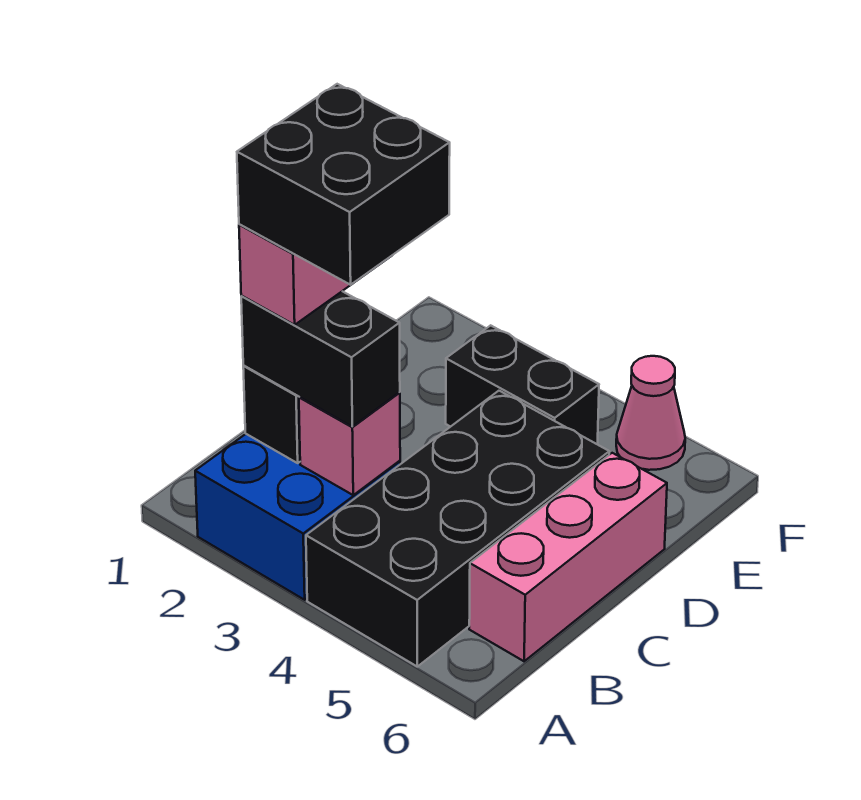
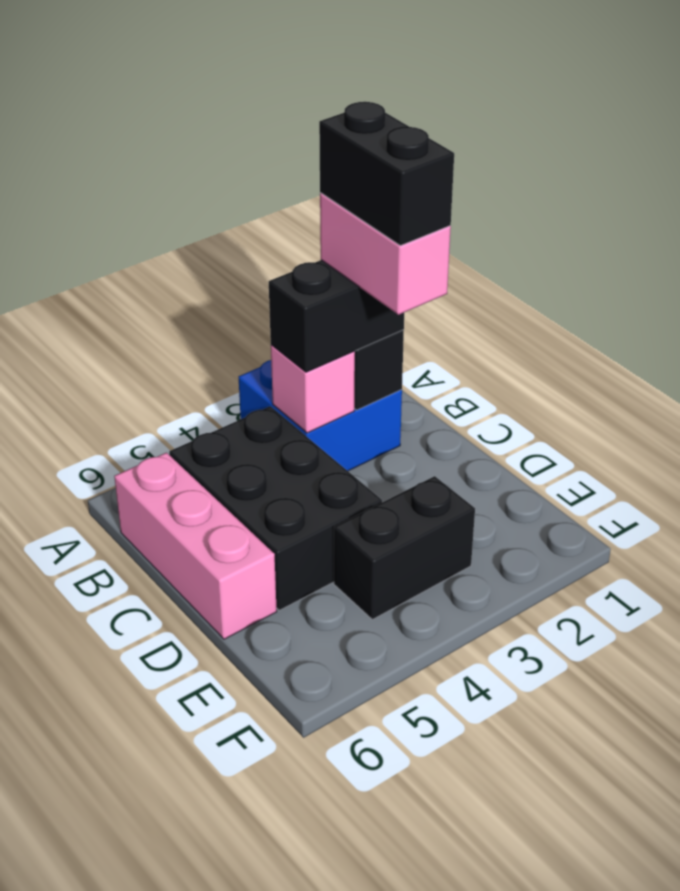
black 2x4 brick [306,391,609,667] -> black 2x3 brick [169,406,382,610]
black 2x2 brick [237,84,450,285] -> black 1x2 brick [319,102,454,246]
pink 1x1 cone [616,356,685,470] -> none

